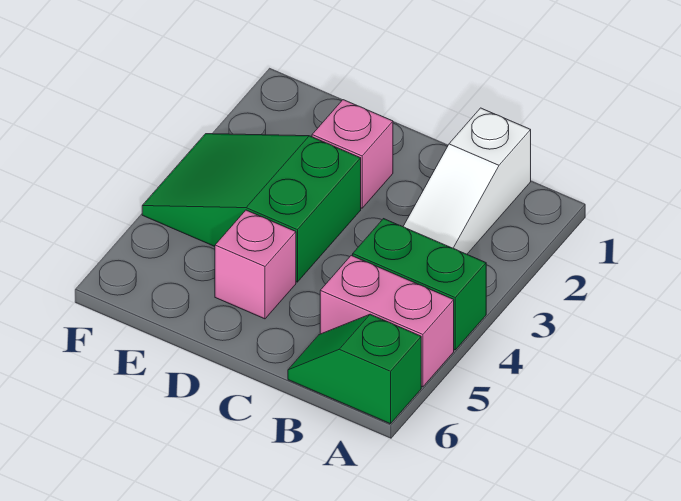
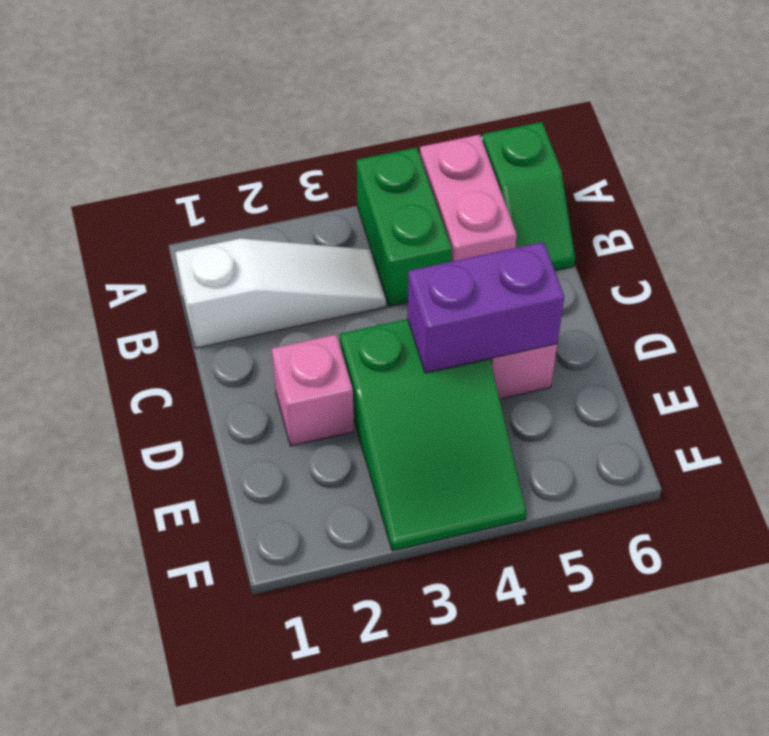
none -> purple 1x2 brick [408,242,564,373]

